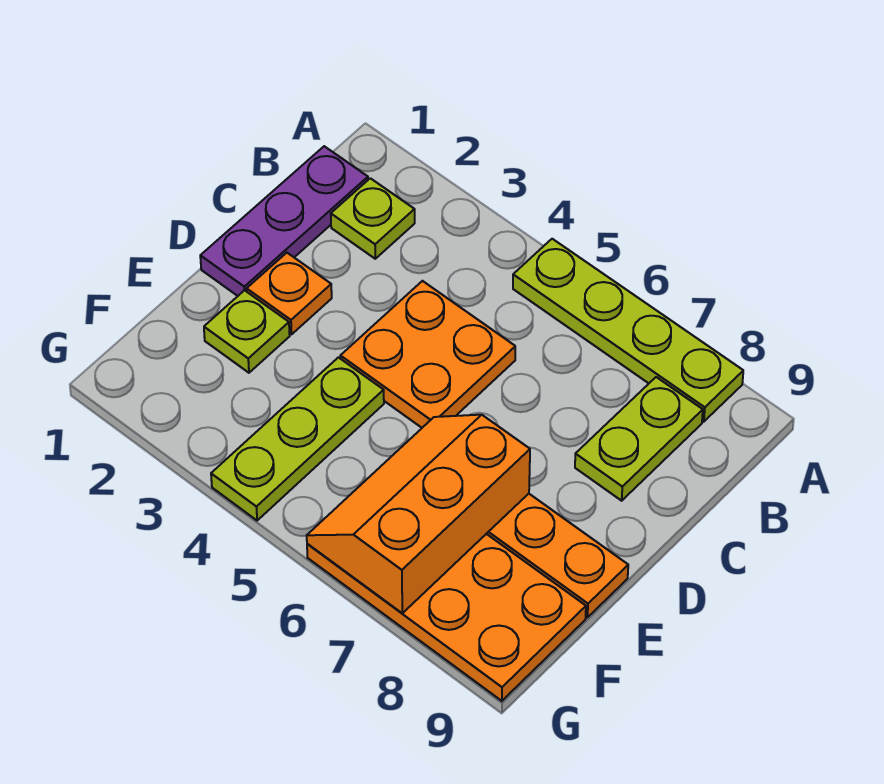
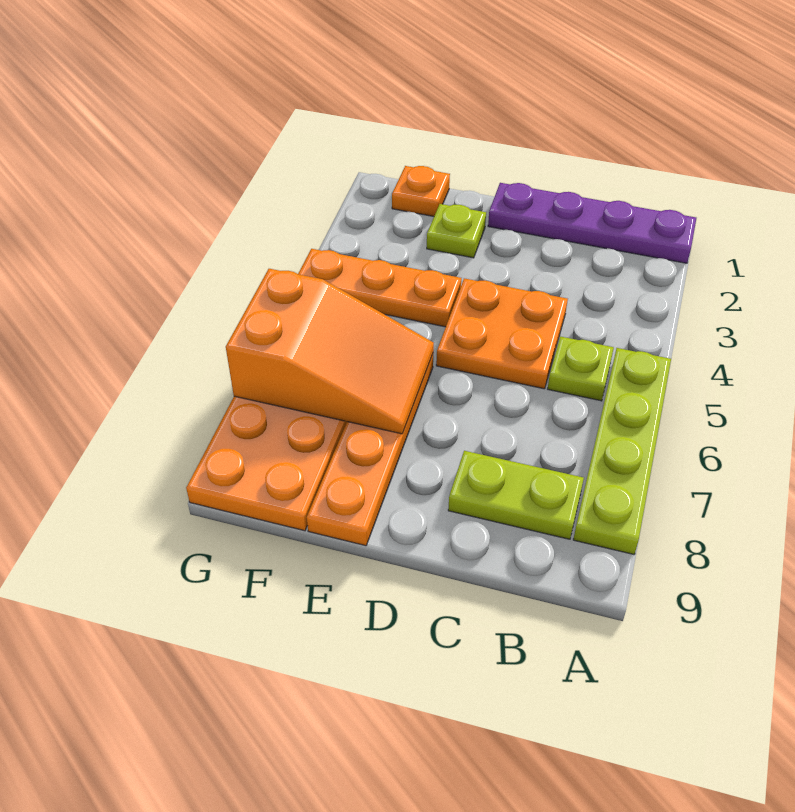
purple 1x3 plate [200,146,368,296] -> purple 1x4 plate [488,183,696,263]
lime 1x1 plate [331,178,415,259] -> lime 1x1 plate moved to [548,336,614,401]
orange 1x1 plate [247,253,332,334] -> orange 1x1 plate moved to [392,166,450,216]
lime 1x3 plate [211,357,384,521] -> orange 1x3 plate [298,249,461,327]
orange 2x3 slope [307,415,530,613] -> orange 2x3 slope turned to [226,269,434,434]

